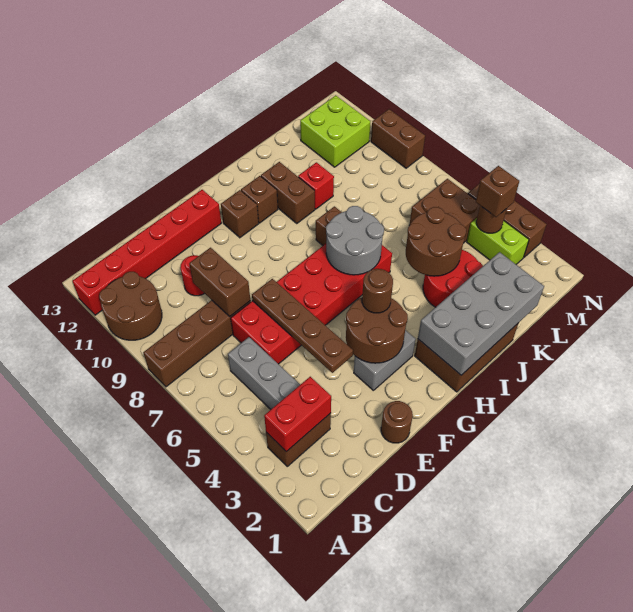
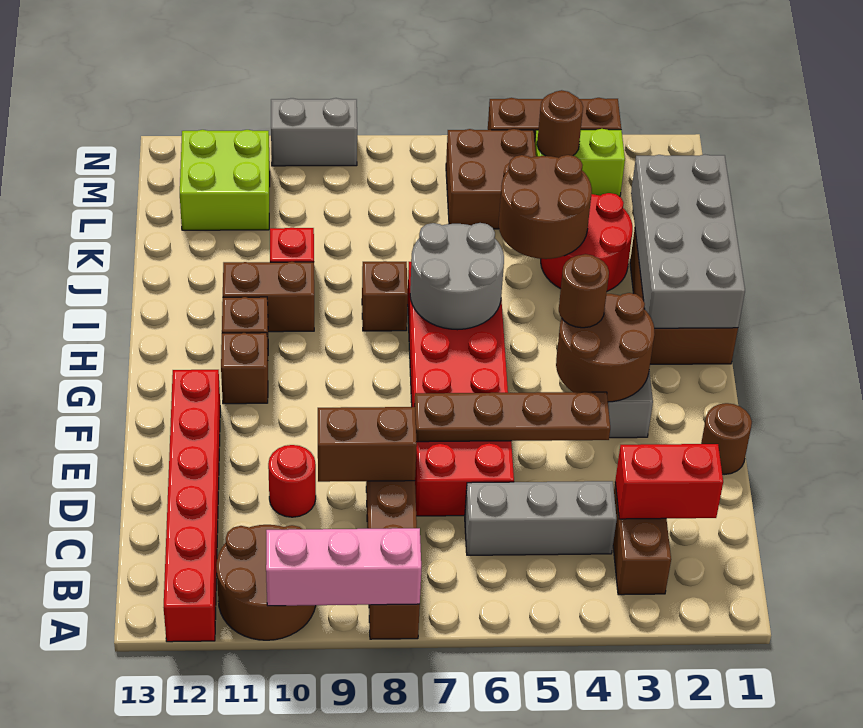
none -> pink 1x3 brick [266,528,421,606]
red 1x2 brick [264,377,331,452] -> red 1x2 brick turned to [615,444,723,519]
brown 1x1 brick [476,166,519,217] -> none
brown 1x2 brick [371,109,425,168] -> grey 1x2 brick [271,98,357,166]

